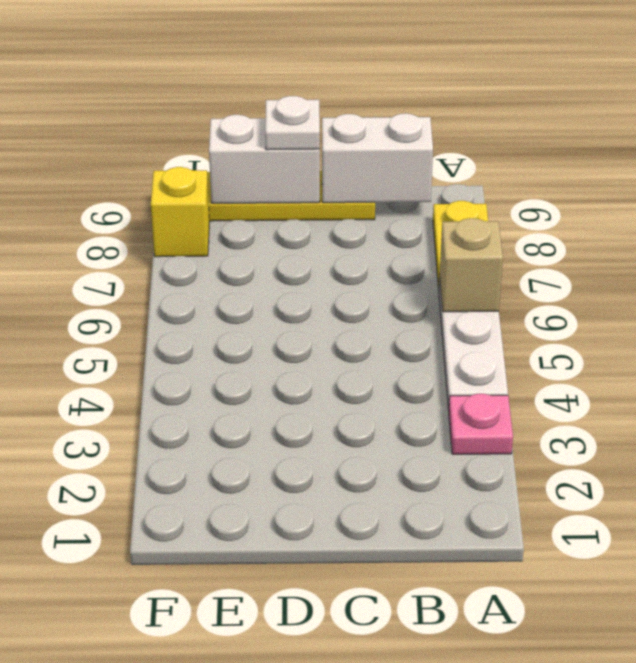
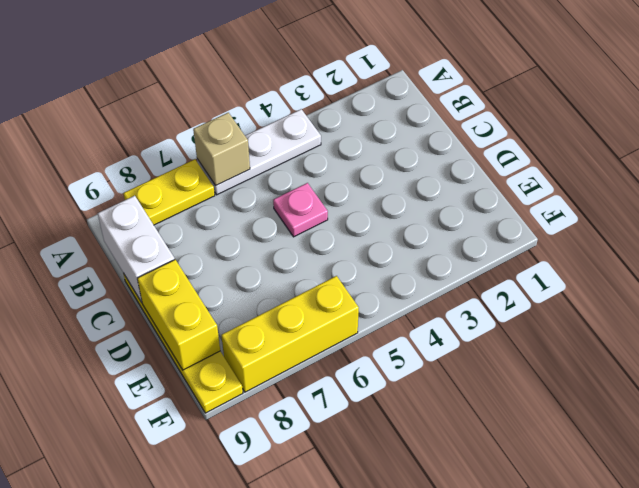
pink 1x1 plate [448,394,513,454] -> pink 1x1 plate moved to [273,183,328,237]
white 1x2 brick [209,115,320,203] -> yellow 1x2 brick [137,260,220,370]
white 1x1 plate [265,96,320,150] -> none
yellow 1x1 brick [151,167,210,257] -> yellow 1x3 brick [221,276,359,392]

